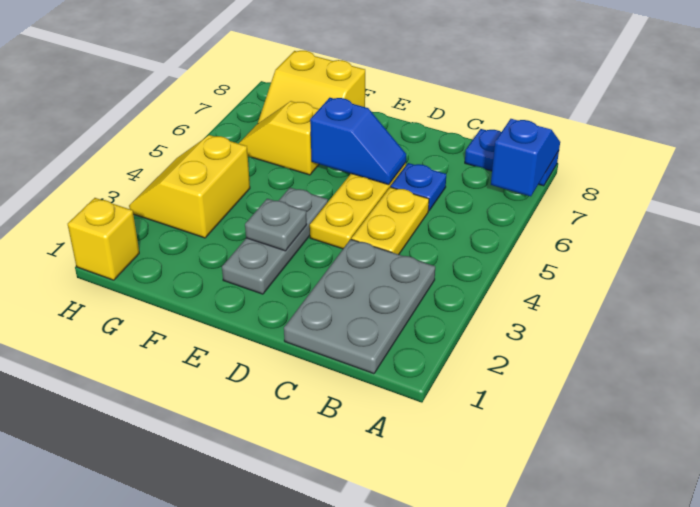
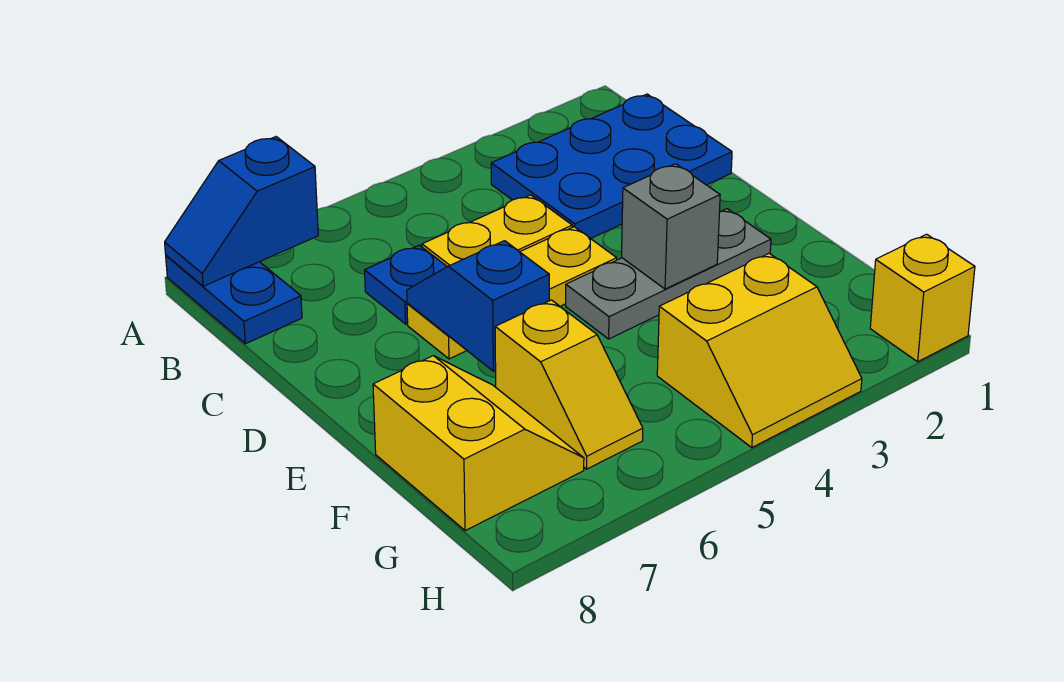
grey 2x3 plate [284,239,435,374] -> blue 2x3 plate [491,94,732,239]
grey 1x1 plate [245,199,307,251] -> grey 1x1 brick [622,164,720,289]

